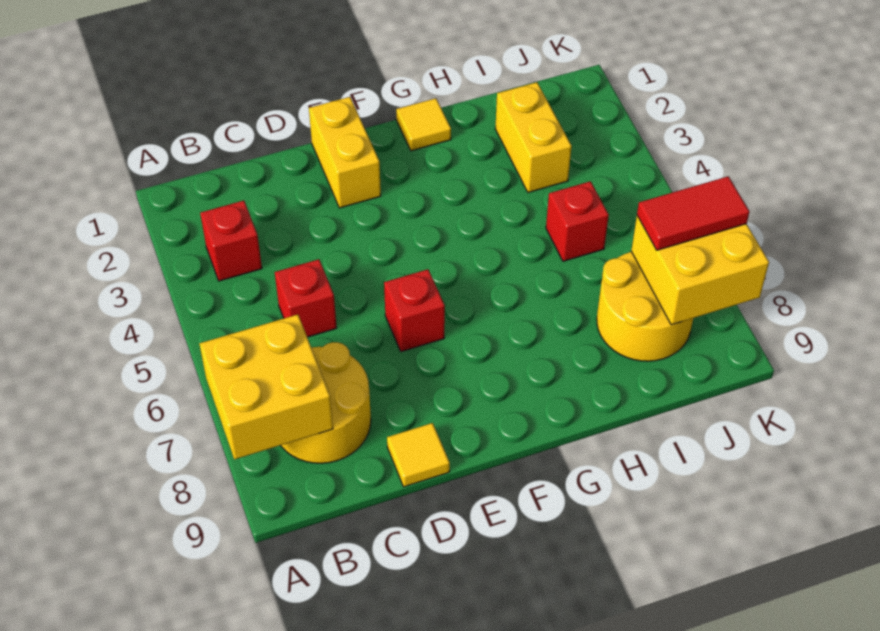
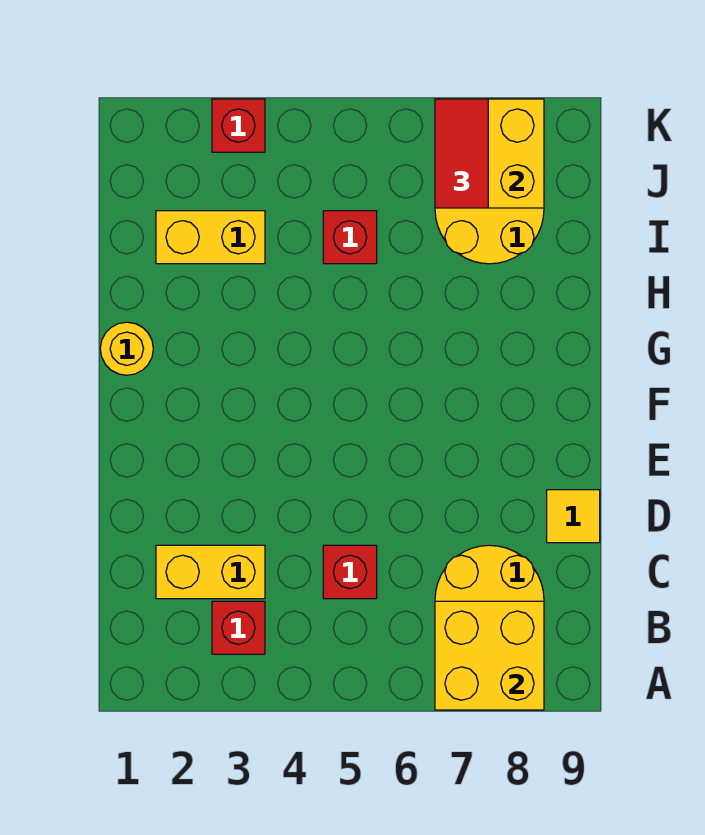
yellow 1x2 brick [309,97,381,208] -> yellow 1x2 brick moved to [156,545,265,599]
red 1x1 brick [384,269,445,352] -> red 1x1 brick moved to [212,99,265,152]
yellow 1x1 tile [396,98,451,151] -> yellow 1x1 round brick [100,322,153,375]

